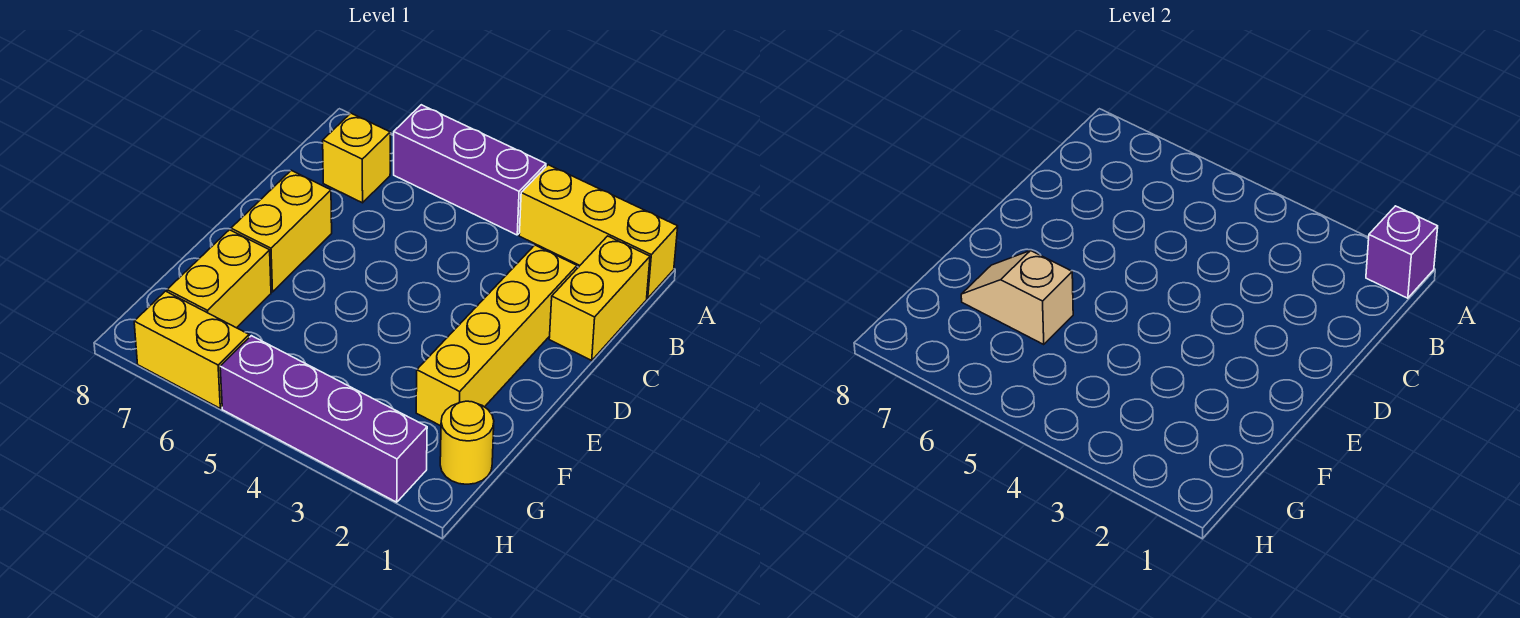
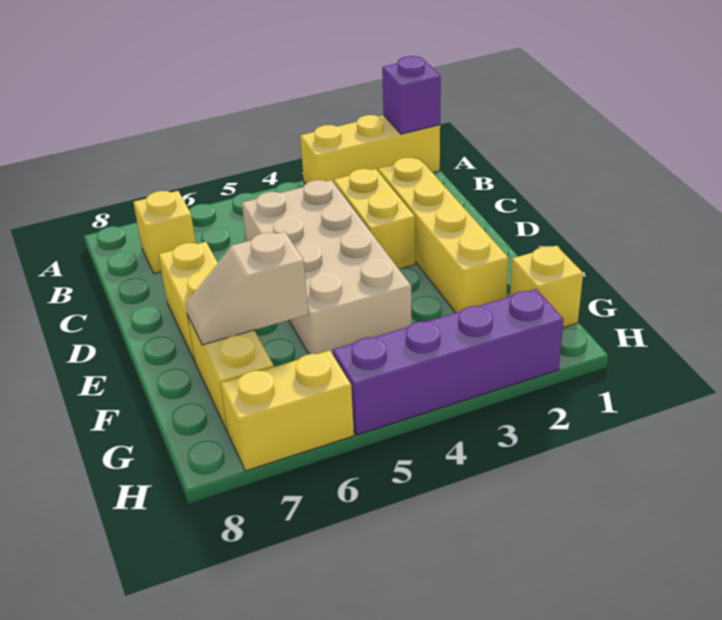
purple 1x3 brick [394,105,546,235] -> none
yellow 1x2 brick [549,236,650,360] -> yellow 1x2 brick moved to [334,169,415,269]
none -> tan 2x4 brick [242,180,412,354]
yellow 1x1 round brick [440,401,494,484] -> yellow 1x1 brick [510,246,583,328]

